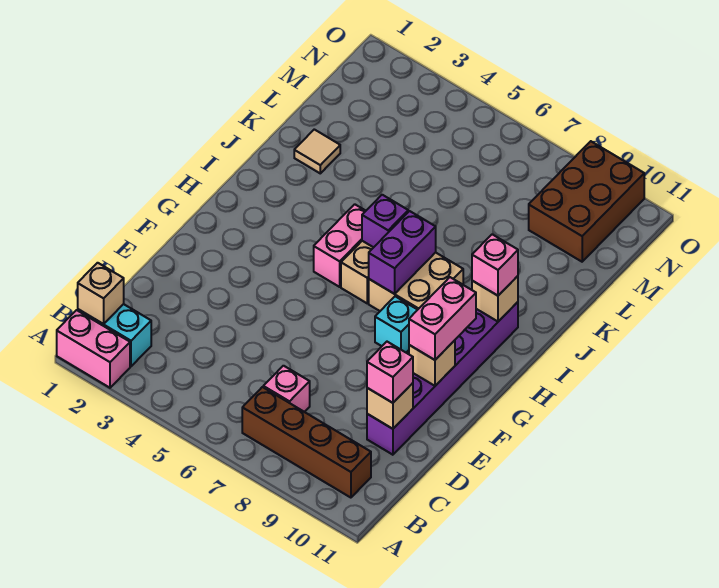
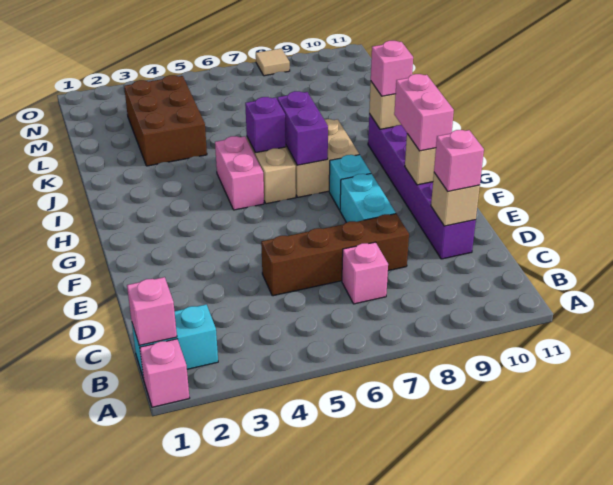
pink 1x2 brick [57,310,130,388] -> pink 1x1 brick [140,339,189,407]
tan 1x1 brick [78,263,124,324] -> pink 1x1 brick [127,277,177,345]
brown 1x4 brick [242,387,371,498] -> brown 1x4 brick moved to [261,214,409,296]
none -> cyan 1x2 brick [340,174,396,223]
tan 1x1 tile [294,129,340,173] -> tan 1x1 tile moved to [256,49,290,76]
brown 2x3 brick [529,141,644,262] -> brown 2x3 brick moved to [124,75,207,166]

